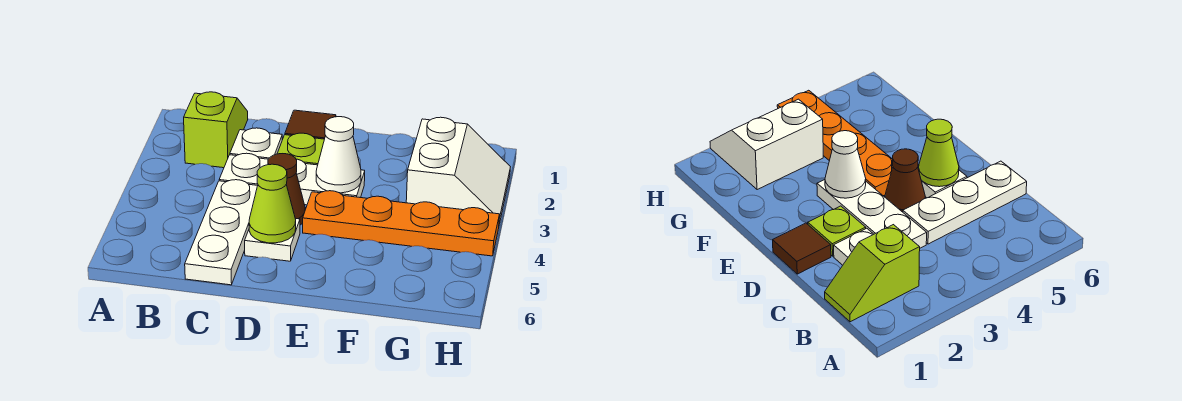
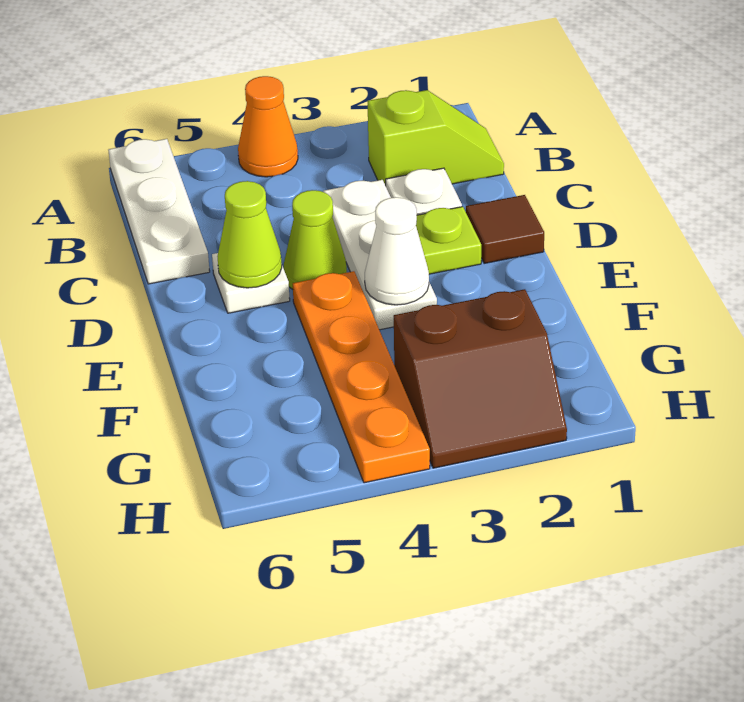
none -> orange 1x1 cone [238,76,298,177]
white 1x3 plate [185,180,258,285] -> white 1x3 plate turned to [108,139,210,284]
brown 1x1 cone [268,154,305,225] -> lime 1x1 cone [284,190,347,289]
white 2x2 slope [406,117,510,224] -> brown 2x2 slope [394,289,567,468]

